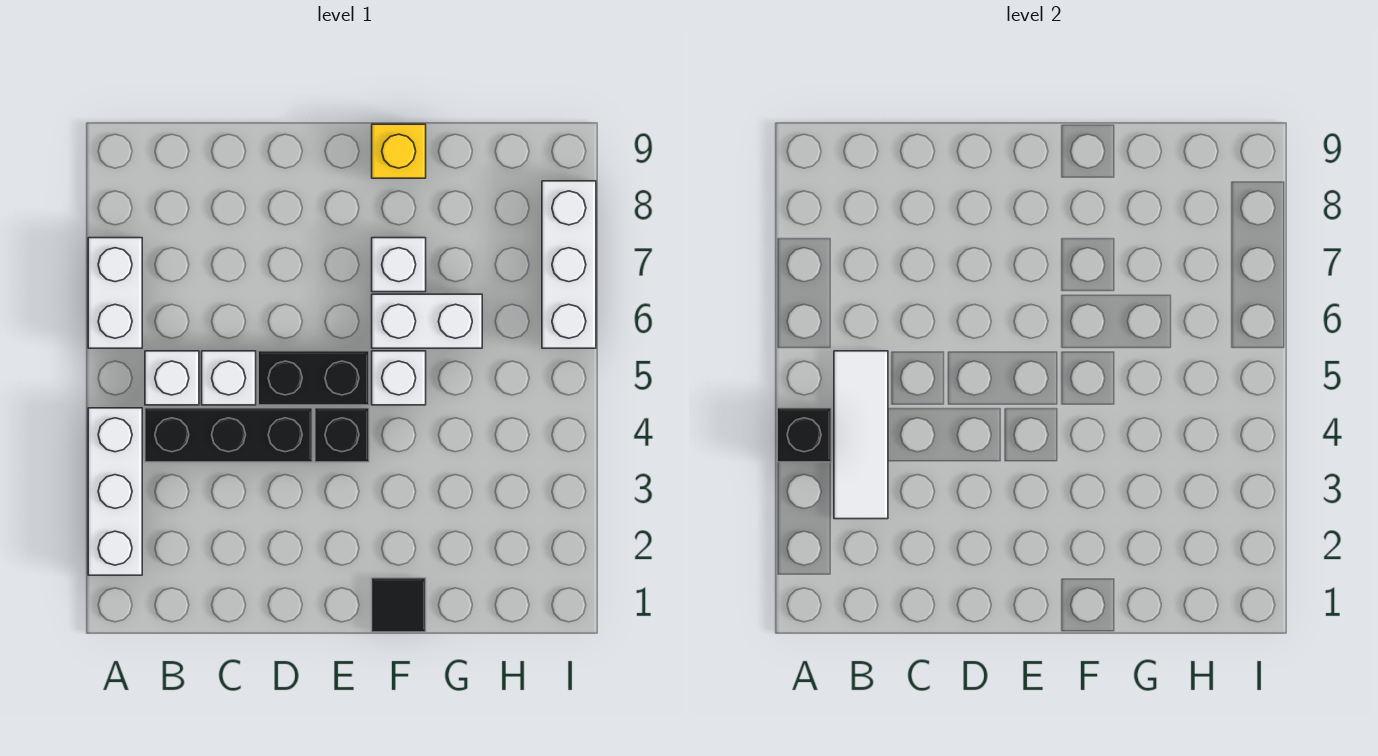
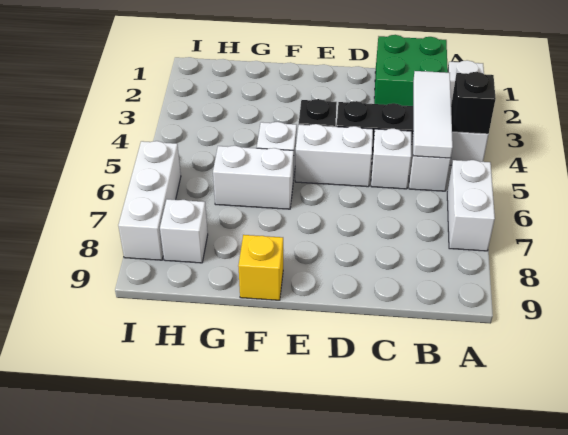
none -> green 2x2 brick [374,35,448,106]
black 1x2 brick [258,351,369,405] -> white 1x2 brick [295,124,373,187]
black 1x1 tile [372,578,426,632] -> none
white 1x1 brick [372,238,426,292] -> white 1x1 brick moved to [160,199,208,263]

